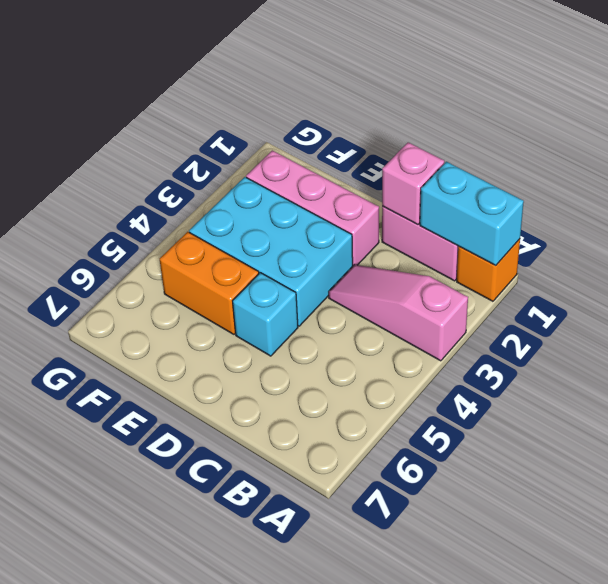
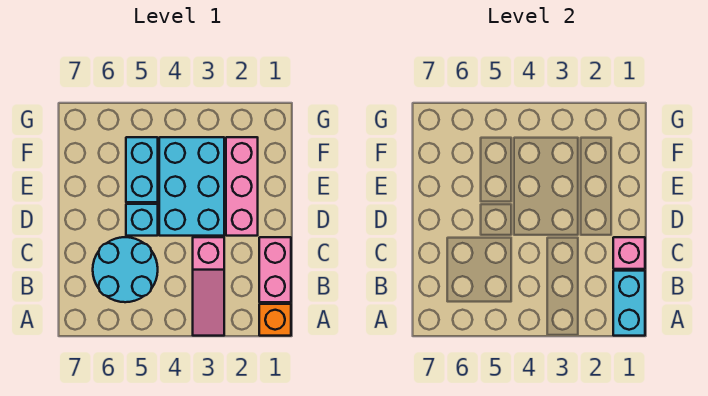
pink 1x3 slope [329,265,468,361] -> pink 1x3 slope turned to [193,237,224,336]
none -> cyan 2x2 round brick [93,237,158,302]
orange 1x2 brick [160,232,259,334] -> cyan 1x2 brick [126,137,158,202]

